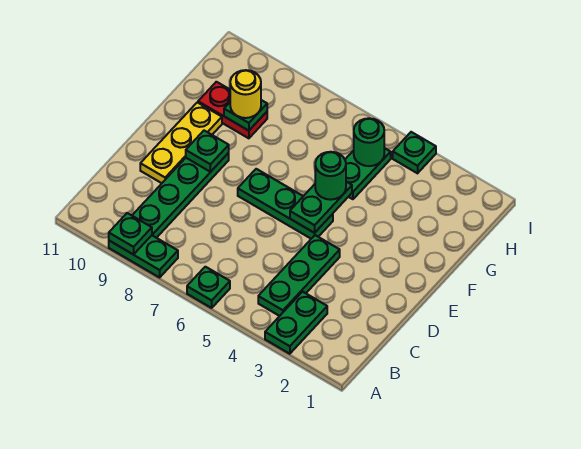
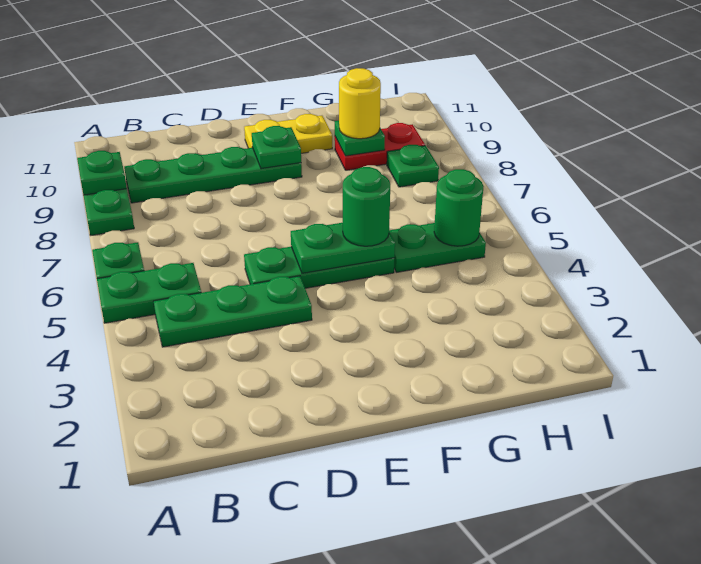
green 1x2 plate [265,292,327,354] -> green 1x2 plate moved to [97,263,201,323]
yellow 1x3 plate [140,102,222,183] -> yellow 1x2 plate [244,114,332,153]
green 1x3 plate [238,169,333,239] -> green 1x3 plate turned to [244,247,394,288]
red 1x2 plate [198,82,267,138] -> red 1x2 plate turned to [335,123,425,170]
green 1x1 plate [393,132,436,173] -> green 1x1 plate moved to [387,145,439,187]

